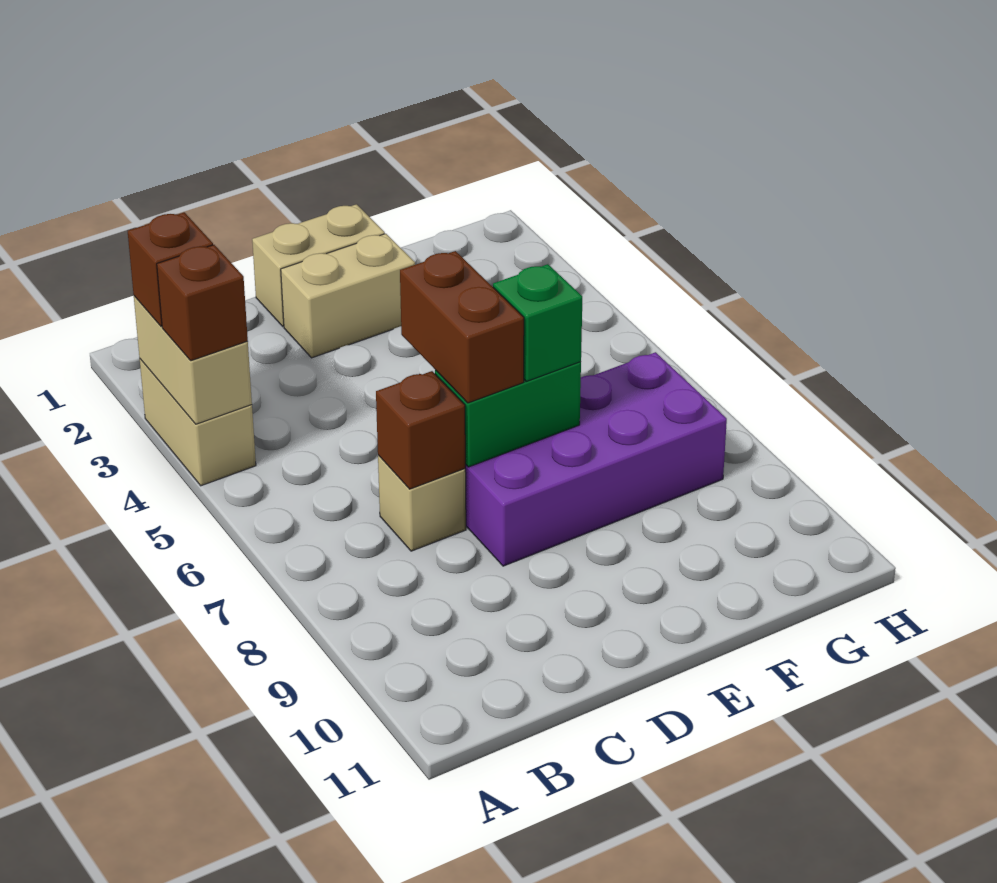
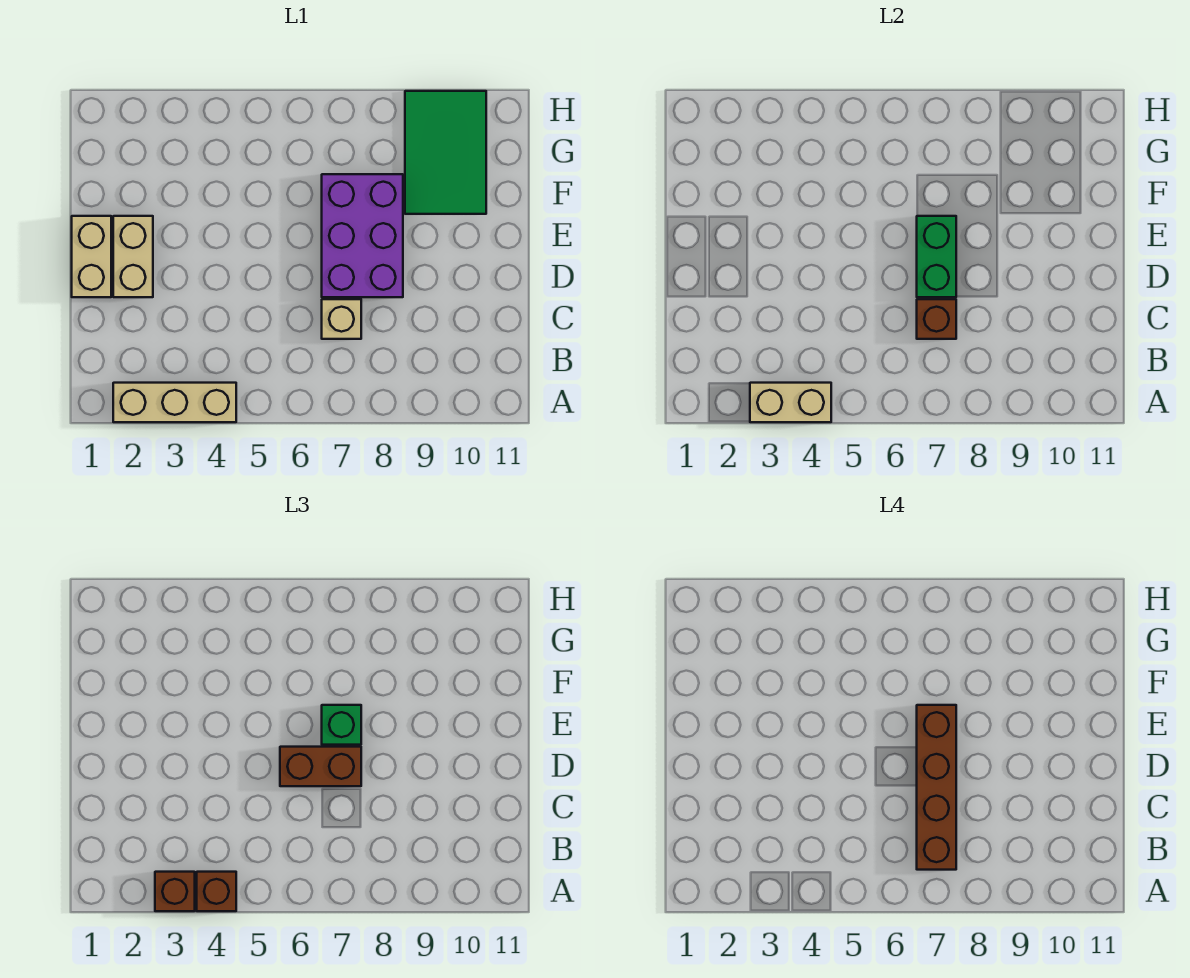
tan 1x2 brick [140,359,256,486] -> tan 1x3 brick [113,383,236,422]
none -> brown 1x4 brick [917,705,956,870]
purple 2x4 brick [465,352,727,566] -> purple 2x3 brick [322,174,403,297]
none -> green 2x3 tile [405,91,486,214]

